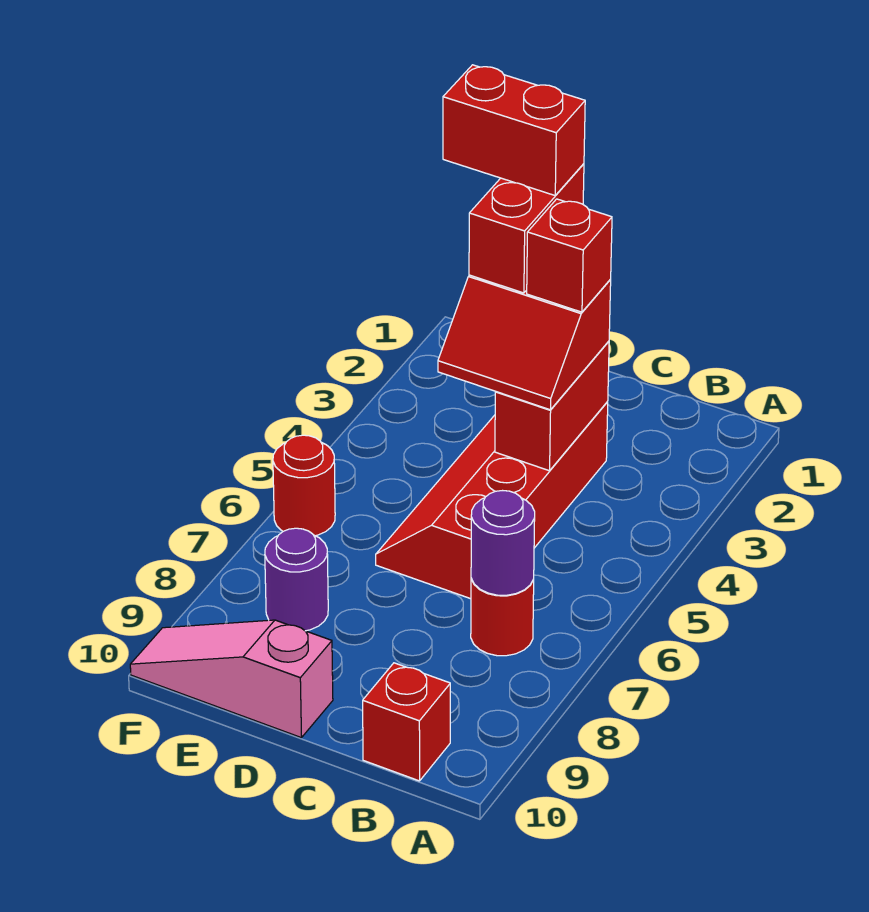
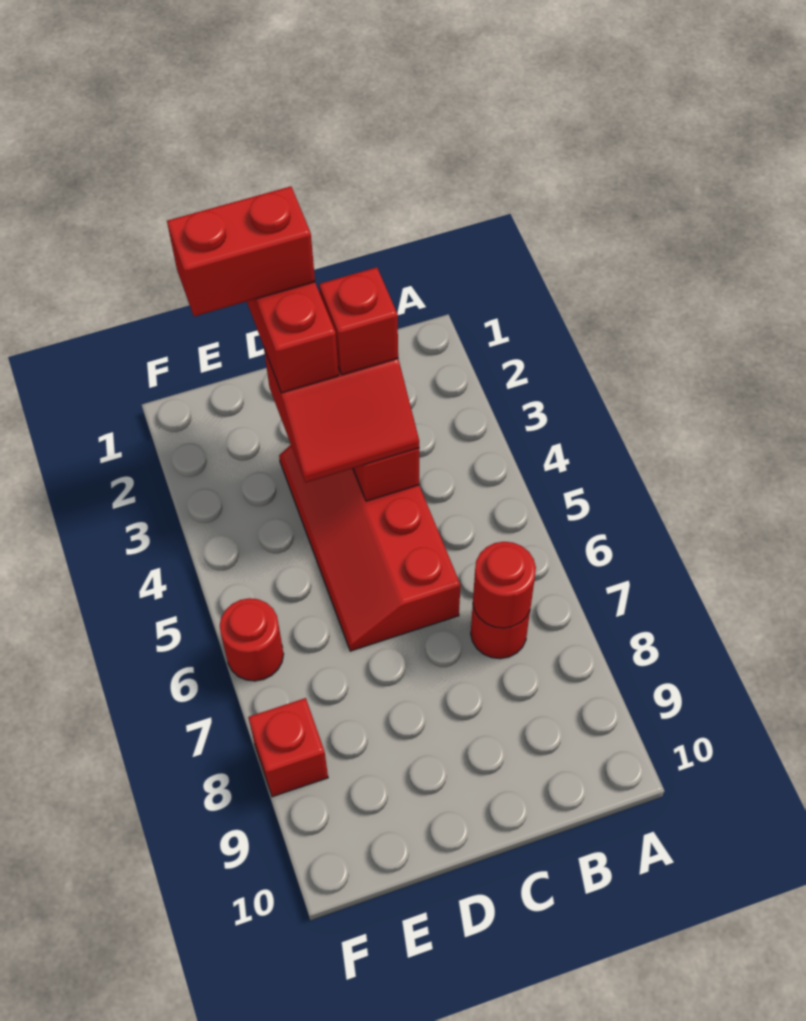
purple 1x1 round brick [471,491,535,595] -> red 1x1 round brick [473,542,536,628]
red 1x1 brick [363,663,450,781] -> red 1x1 brick moved to [248,698,328,797]
pink 1x3 slope [130,620,333,738] -> none
purple 1x1 round brick [265,528,328,631] -> none

